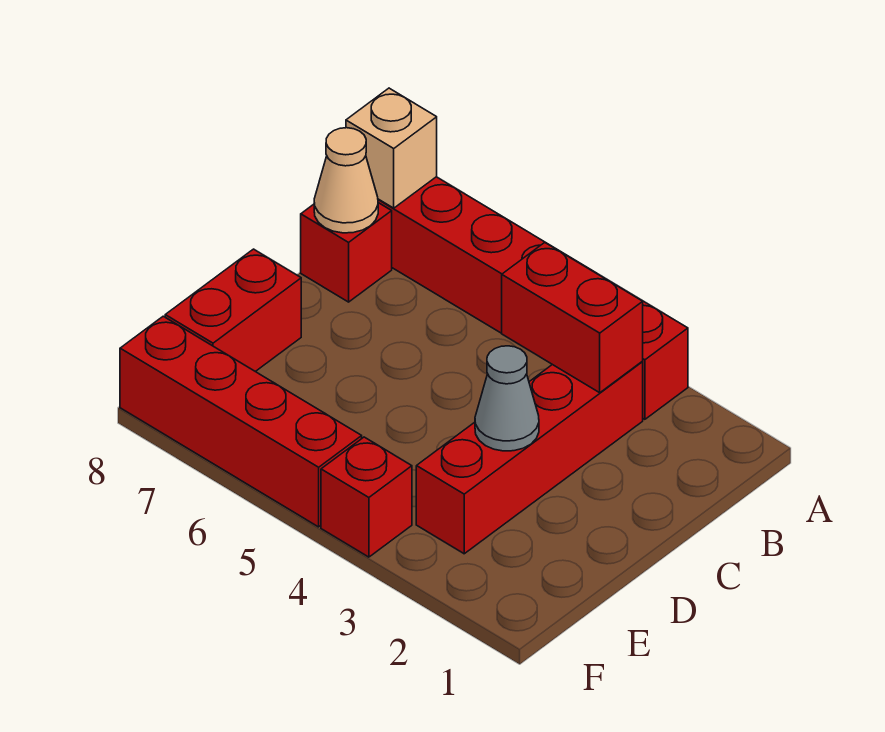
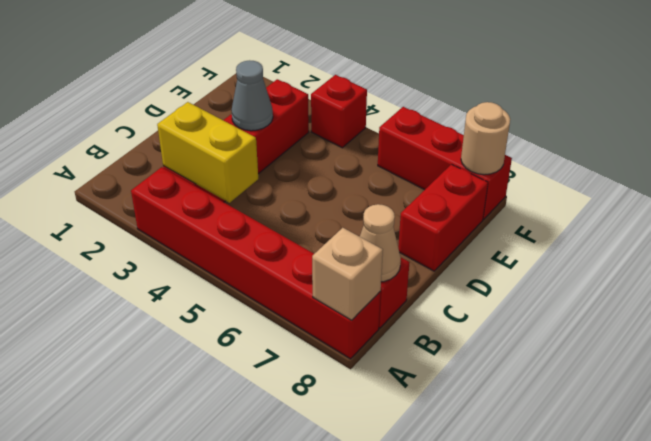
red 1x2 brick [502,243,643,393] -> yellow 1x2 brick [157,102,258,203]
red 1x4 brick [120,316,362,527] -> red 1x3 brick [378,107,512,219]
none -> tan 1x1 round brick [461,102,510,175]

